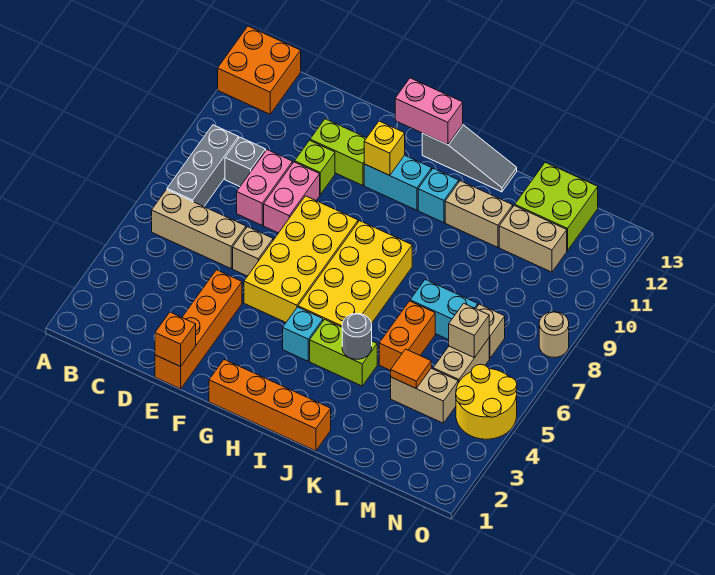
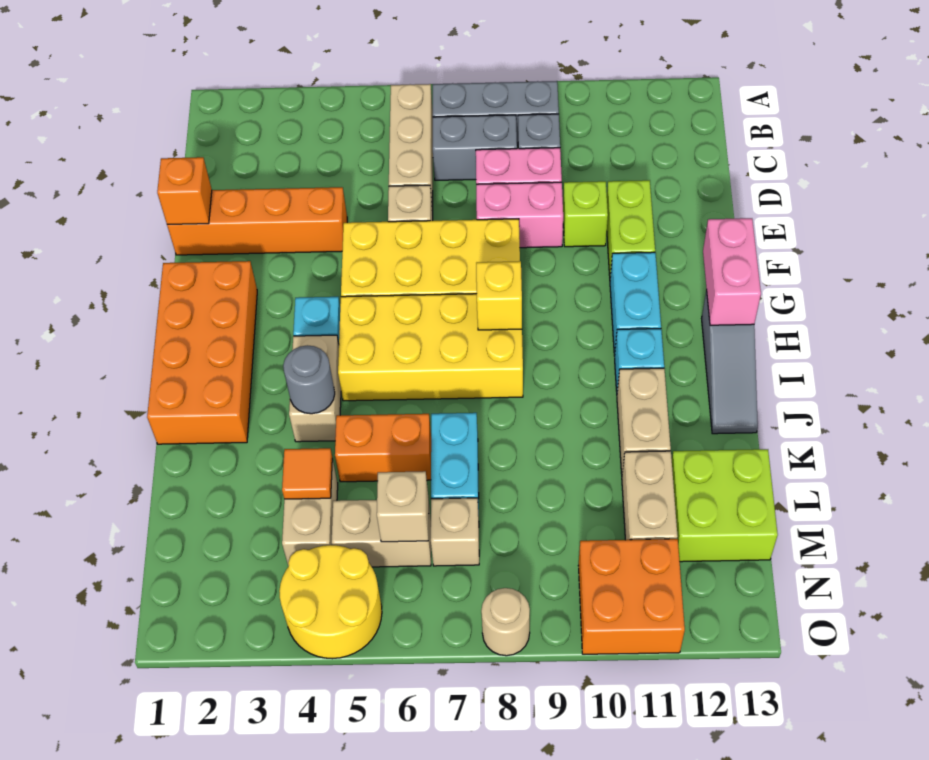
orange 2x2 brick [218,26,301,114] -> orange 2x2 brick moved to [578,539,685,654]
none -> grey 1x2 brick [433,115,517,180]
orange 1x4 brick [209,360,331,451] -> orange 2x4 brick [147,261,257,444]
yellow 1x1 brick [364,121,405,176] -> yellow 1x1 brick moved to [476,261,522,330]
lime 1x2 brick [310,319,377,386] -> tan 1x2 brick [289,335,341,442]

